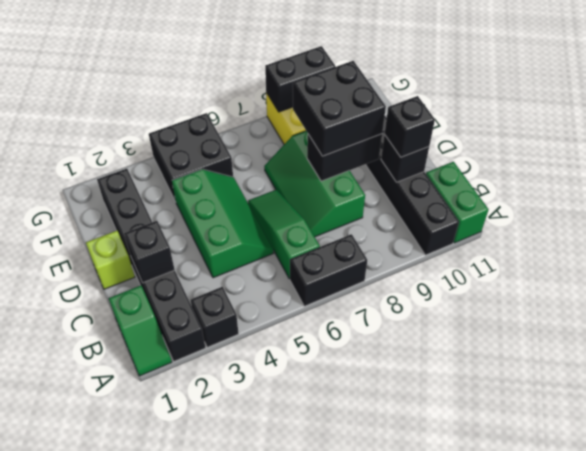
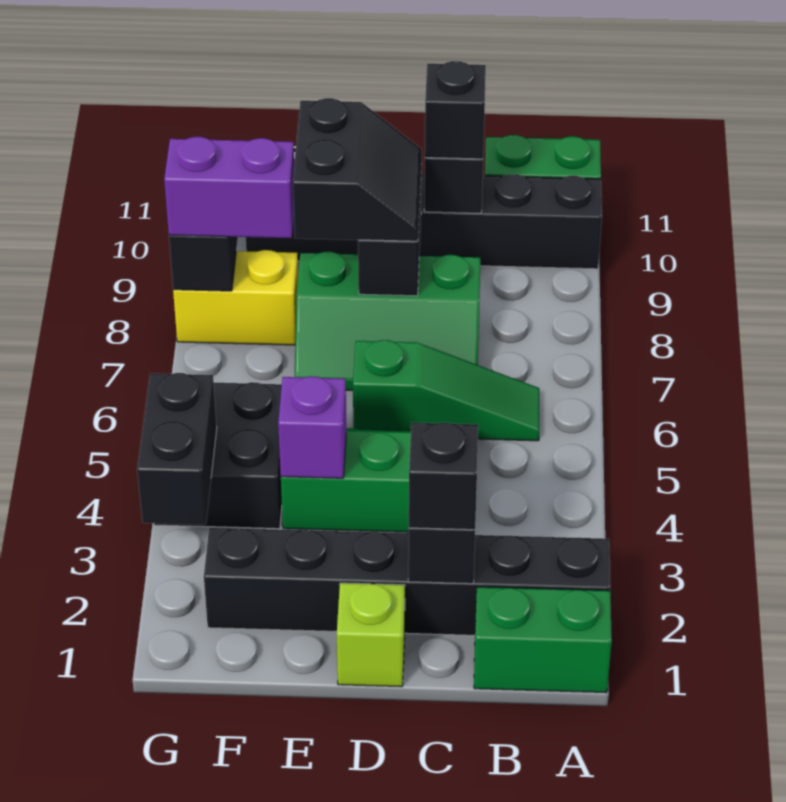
green 1x2 slope [109,285,172,376] -> green 1x2 brick [474,587,612,693]
black 1x1 brick [191,287,239,347] -> black 1x1 brick moved to [409,422,478,530]
black 1x2 brick [290,234,367,306] -> black 1x2 brick moved to [137,373,217,525]
green 1x3 slope [248,190,320,279] -> green 1x3 slope turned to [353,340,539,441]
black 2x2 brick [293,61,386,156] -> black 2x2 slope [293,98,422,241]
none -> purple 1x1 brick [278,376,346,478]
none -> purple 1x2 brick [164,137,294,238]

